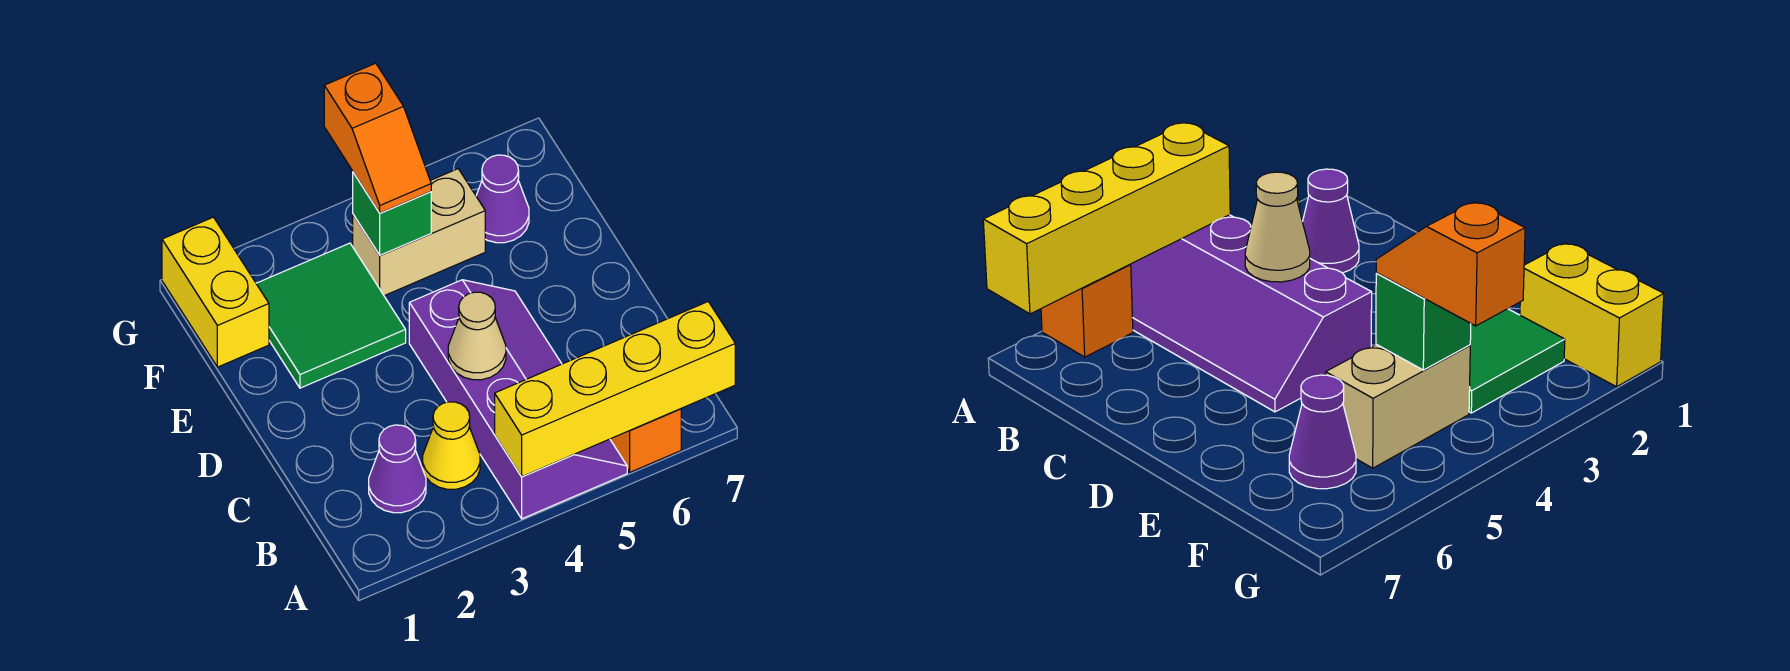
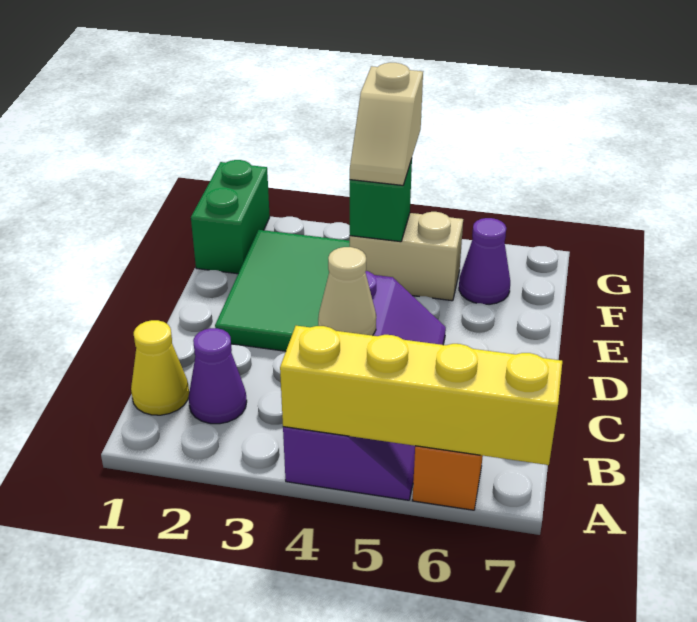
yellow 1x1 cone [423,402,480,489] -> yellow 1x1 cone moved to [131,320,189,415]
green 2x2 tile [256,243,406,388] -> green 2x3 tile [215,230,350,351]
yellow 1x2 brick [162,217,269,367] -> green 1x2 brick [191,160,270,274]
orange 1x2 slope [324,63,431,213] -> tan 1x2 slope [350,63,423,185]

